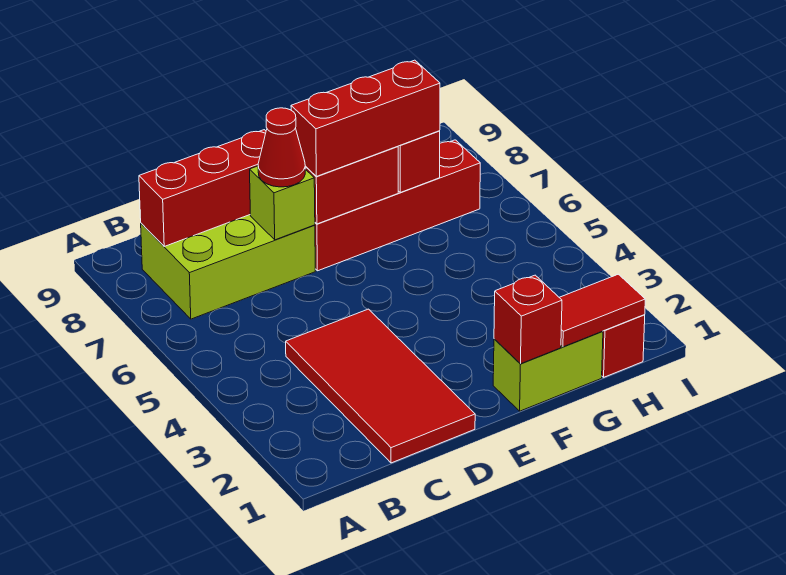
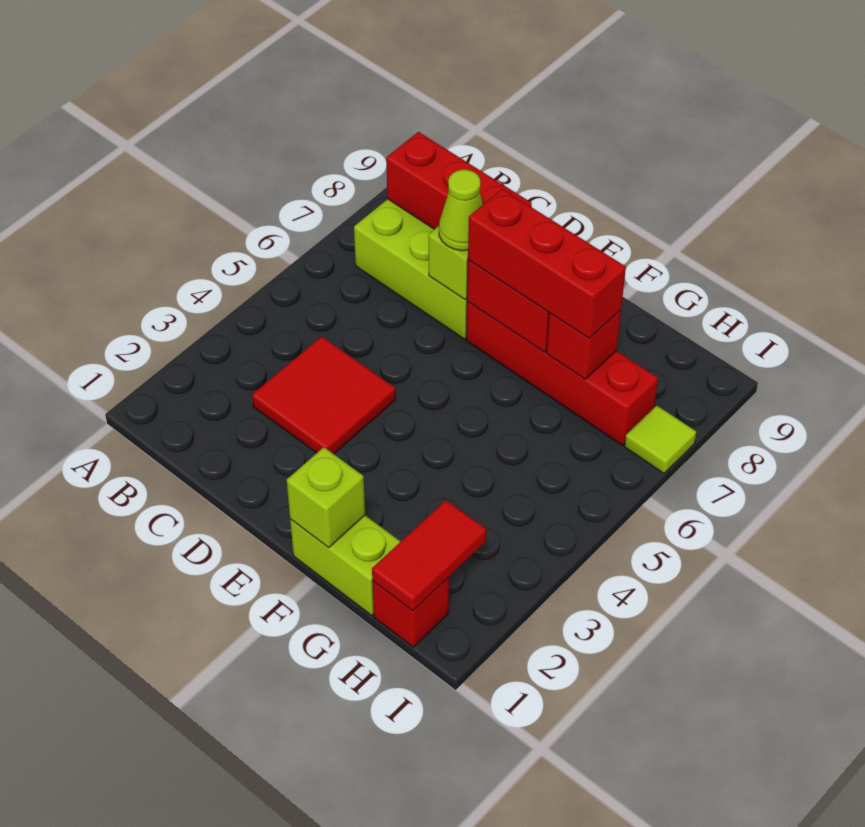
red 2x4 tile [286,309,475,463] -> red 2x2 tile [252,336,395,454]
red 1x1 cone [258,108,305,187] -> lime 1x1 cone [439,170,483,251]
red 1x1 brick [494,275,562,364] -> lime 1x1 brick [287,447,365,548]
red 1x2 tile [559,274,645,347] -> red 1x2 tile turned to [372,500,486,611]
none -> lime 1x1 tile [625,406,696,473]

